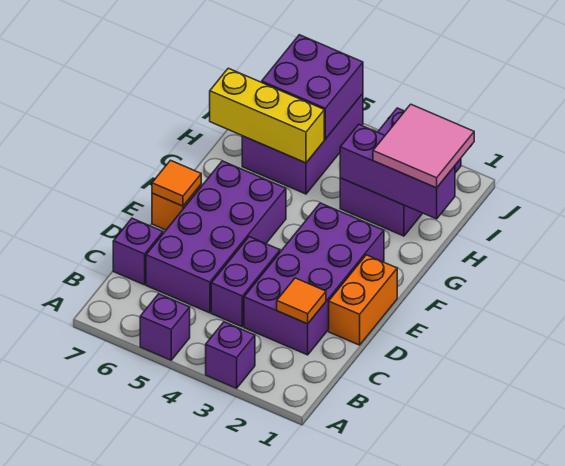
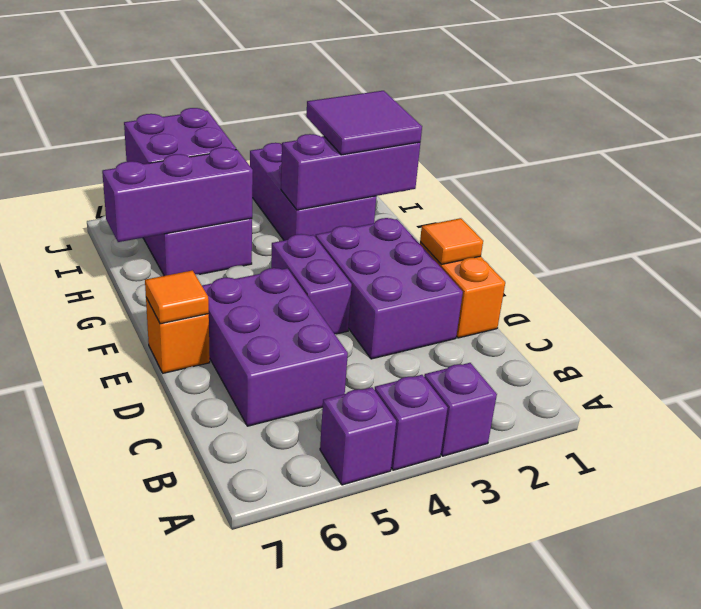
purple 2x4 brick [244,203,384,355] -> purple 2x3 brick [315,218,463,359]
orange 1x1 tile [277,278,326,324] -> orange 1x1 tile moved to [420,218,483,265]
purple 1x2 brick [211,237,280,327] -> purple 1x2 brick moved to [271,234,352,334]
purple 2x4 brick [146,161,286,313] -> purple 2x3 brick [202,268,348,426]
purple 1x1 brick [113,218,163,285] -> purple 1x1 brick moved to [375,375,448,470]
pink 2x2 tile [373,104,474,188] -> purple 2x2 tile [306,91,422,155]
yellow 1x3 brick [210,68,324,163] -> purple 1x3 brick [102,147,253,242]

